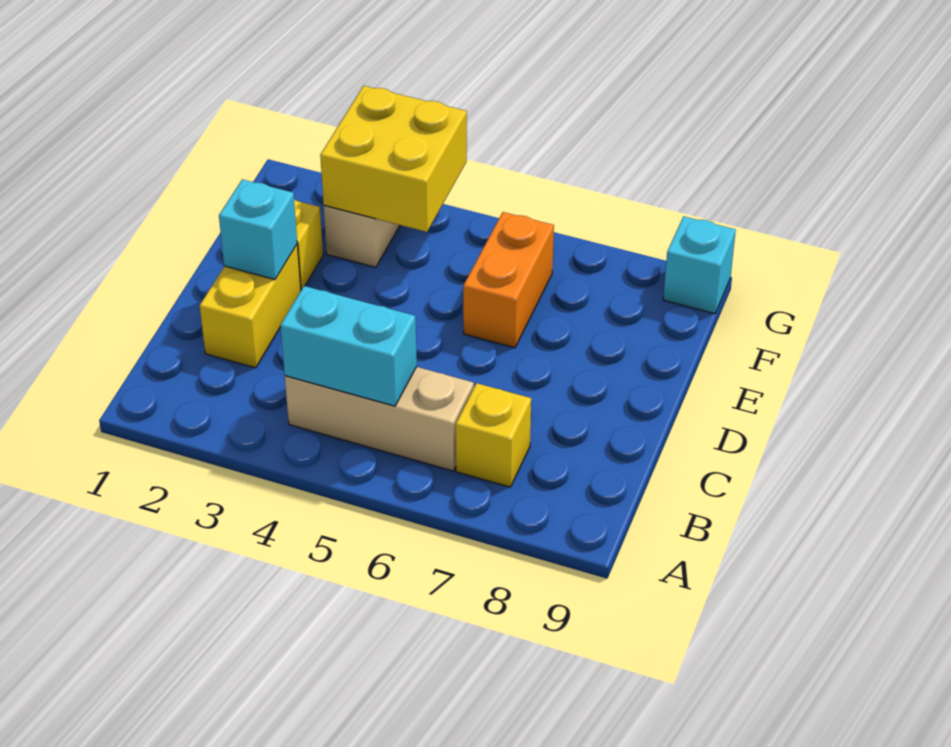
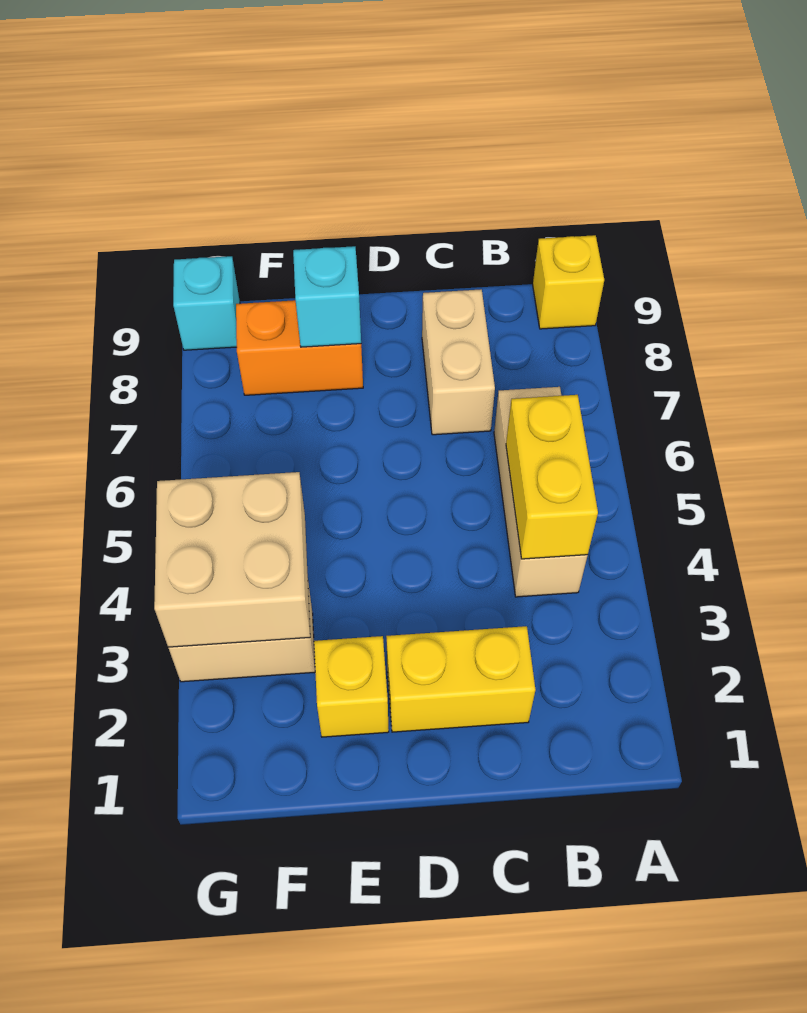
cyan 1x2 brick [280,286,417,406] -> yellow 1x2 brick [506,395,598,559]
yellow 1x1 brick [456,383,531,487] -> yellow 1x1 brick moved to [533,235,604,329]
none -> tan 1x2 brick [422,289,495,435]
cyan 1x1 brick [219,179,297,279] -> cyan 1x1 brick moved to [293,246,361,347]
orange 1x2 brick [463,212,554,348] -> orange 1x2 brick moved to [236,300,363,395]
yellow 2x2 brick [320,86,467,232] -> tan 2x2 brick [154,472,310,647]

